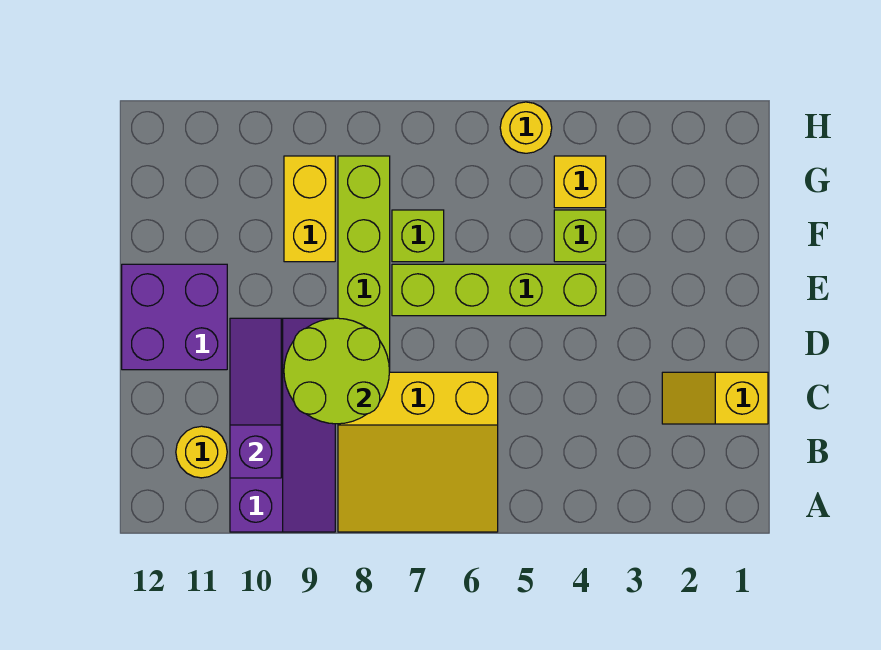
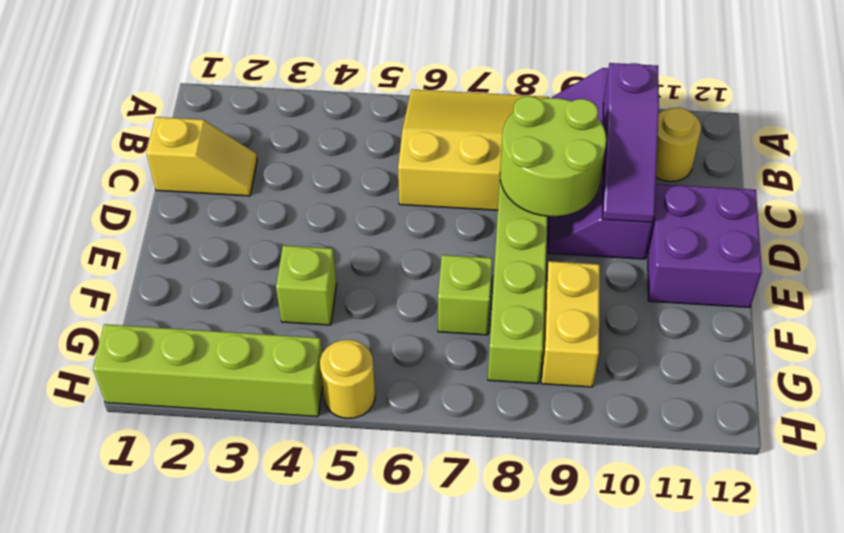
lime 1x4 brick [392,264,606,316] -> lime 1x4 brick moved to [93,324,323,417]
yellow 1x1 brick [554,156,606,208] -> none

